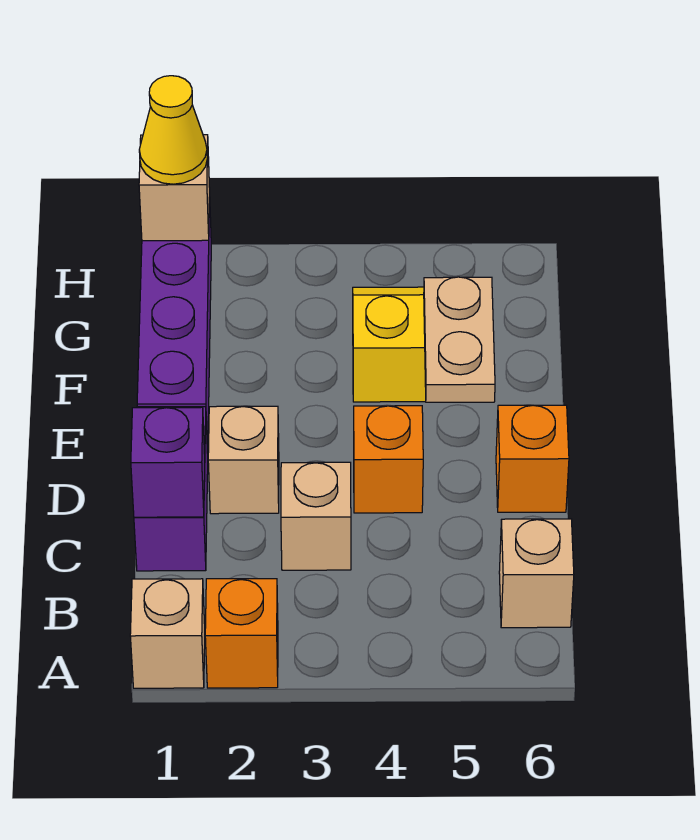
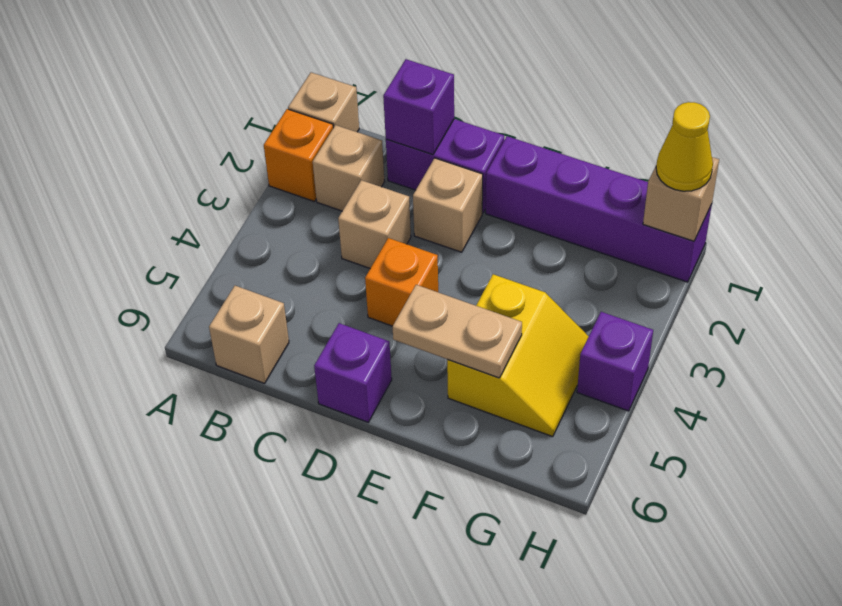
none -> tan 1x1 brick [313,125,384,211]
orange 1x1 brick [496,405,569,512] -> purple 1x1 brick [314,323,392,422]
none -> purple 1x1 brick [577,312,653,411]

